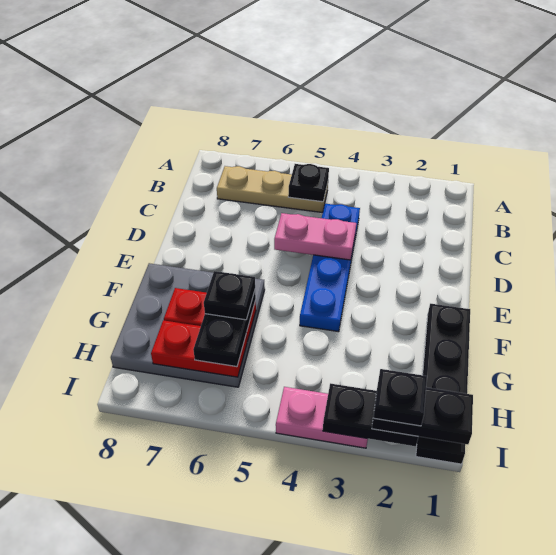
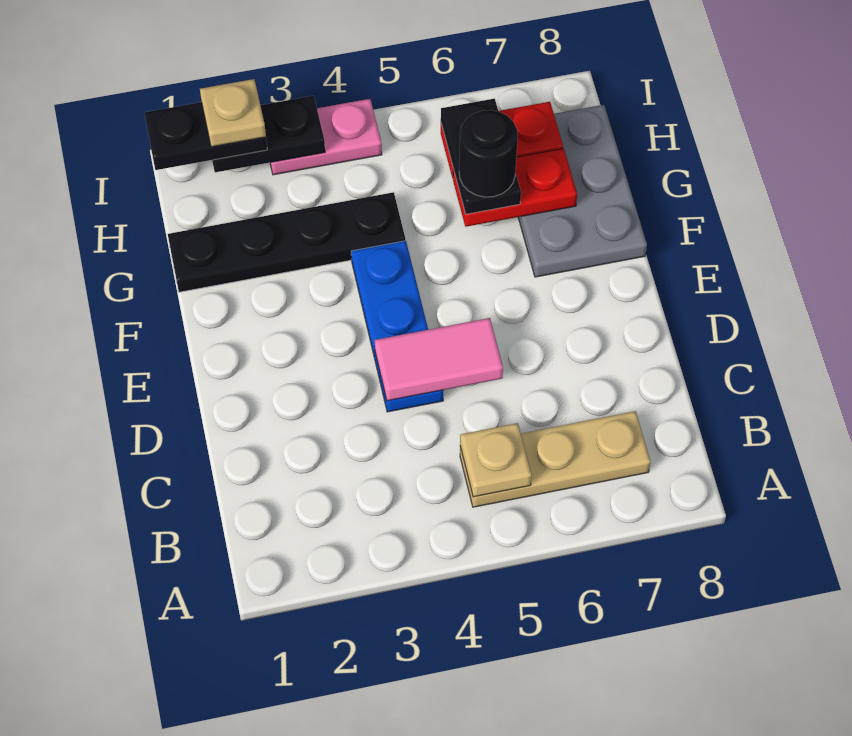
black 1x1 plate [288,164,329,202] -> tan 1x1 plate [460,423,532,497]
blue 1x4 plate [300,204,360,332] -> blue 1x3 plate [351,241,443,412]
pink 1x2 plate [274,213,356,260] -> pink 1x2 tile [375,318,503,401]
black 1x4 plate [416,304,470,464] -> black 1x4 plate turned to [168,192,405,292]
grey 3x3 plate [111,263,265,387] -> grey 2x3 plate [518,105,647,277]
black 1x1 plate [204,271,255,320] -> black 1x1 round brick [459,110,518,197]
black 1x1 plate [374,369,427,426] -> tan 1x1 plate [200,79,266,147]

